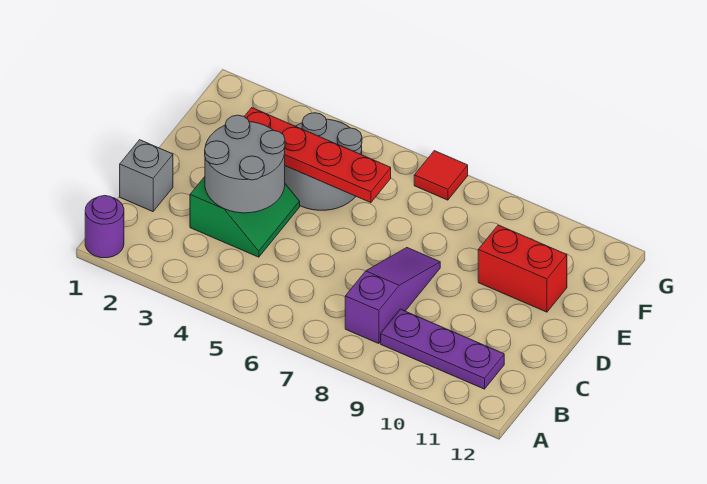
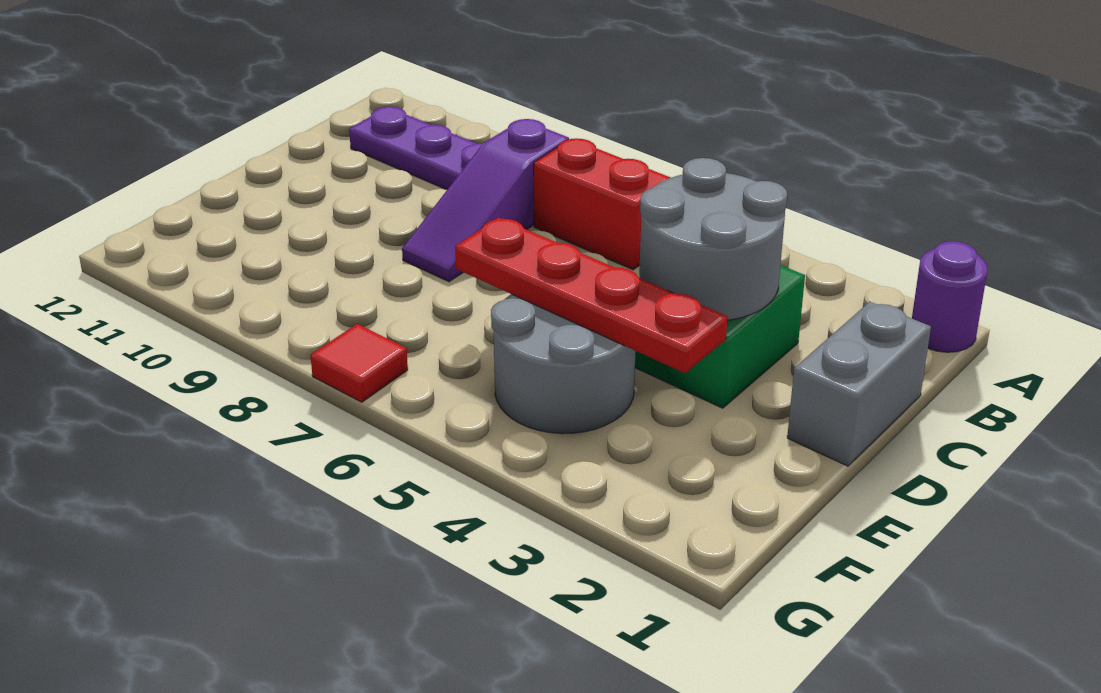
grey 1x1 brick [120,140,173,212] -> grey 1x2 brick [787,302,931,466]
red 1x2 brick [478,225,567,312] -> red 1x2 brick moved to [534,138,671,270]

